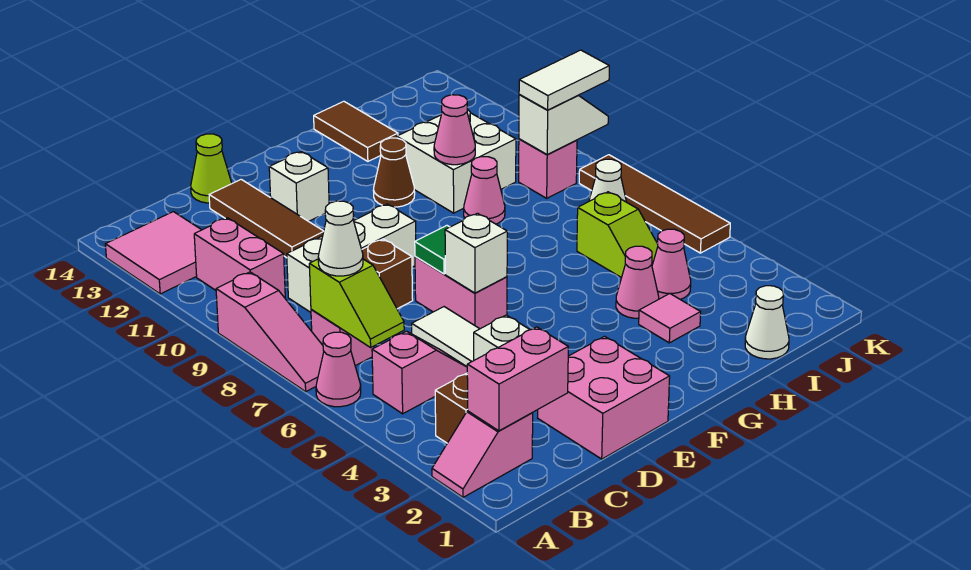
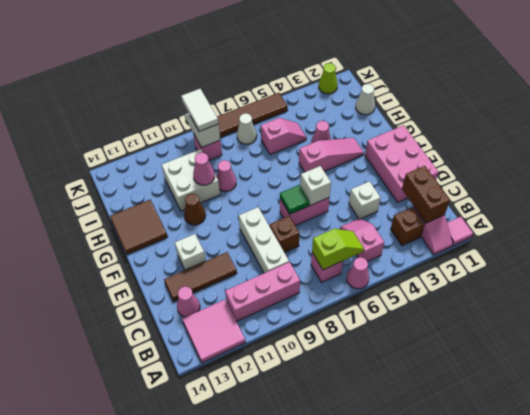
pink 1x3 slope [216,272,324,392] -> pink 1x3 slope moved to [299,138,364,172]
pink 1x2 brick [467,327,568,431] -> brown 1x2 brick [402,166,450,223]
white 1x1 cone [318,201,363,276] -> none
pink 1x2 brick [194,218,285,298] -> pink 1x3 brick [225,262,300,321]
pink 2x2 brick [538,336,670,459] -> pink 2x3 brick [365,125,439,202]
white 1x2 tile [412,307,479,367] -> none
lime 1x1 cone [191,134,232,203] -> lime 1x1 cone moved to [319,63,338,94]
pink 1x1 tile [639,293,701,343] -> pink 1x1 tile moved to [447,217,473,246]
brown 1x2 tile [314,101,398,161] -> brown 2x2 tile [110,200,168,254]
pink 1x1 cone [652,229,691,299] -> pink 1x1 cone moved to [177,286,200,317]
lime 1x2 slope [577,192,658,278] -> pink 1x2 slope [261,118,307,155]

